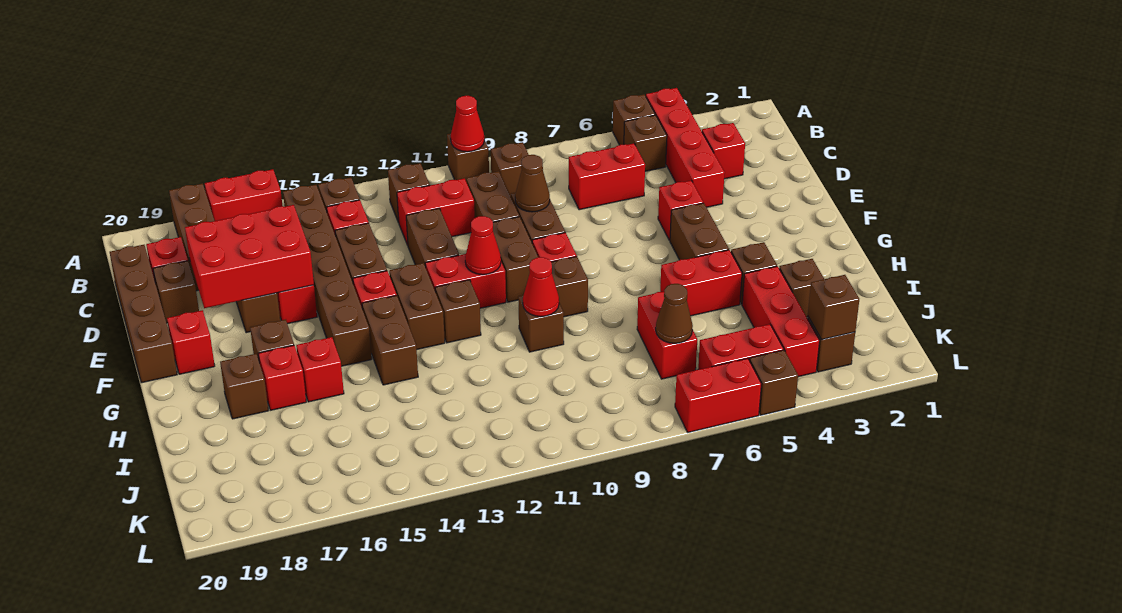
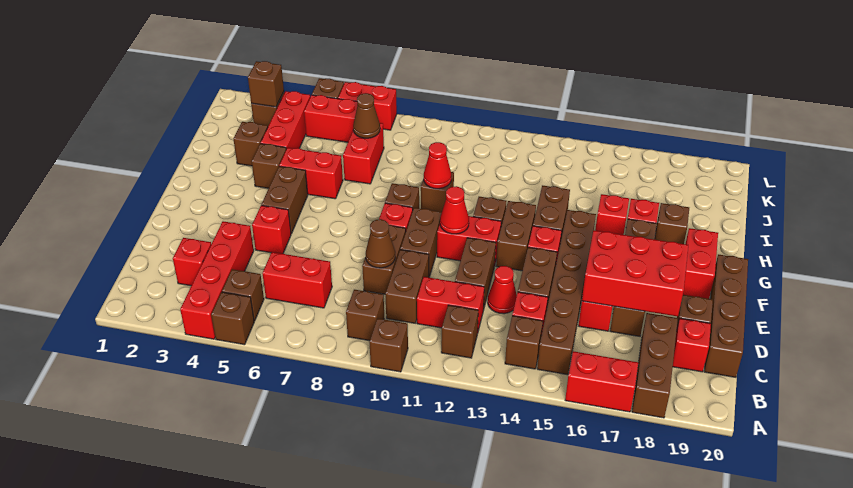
red 1x1 cone [451,96,484,152] -> red 1x1 cone moved to [488,266,517,314]
red 1x1 brick [167,310,215,374] -> red 1x2 brick [683,228,718,299]

